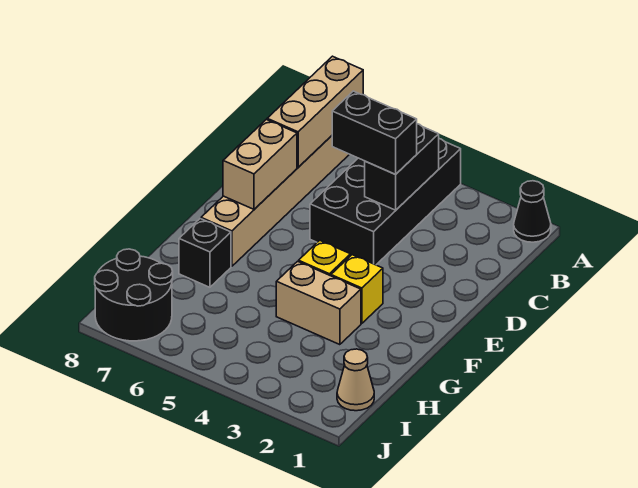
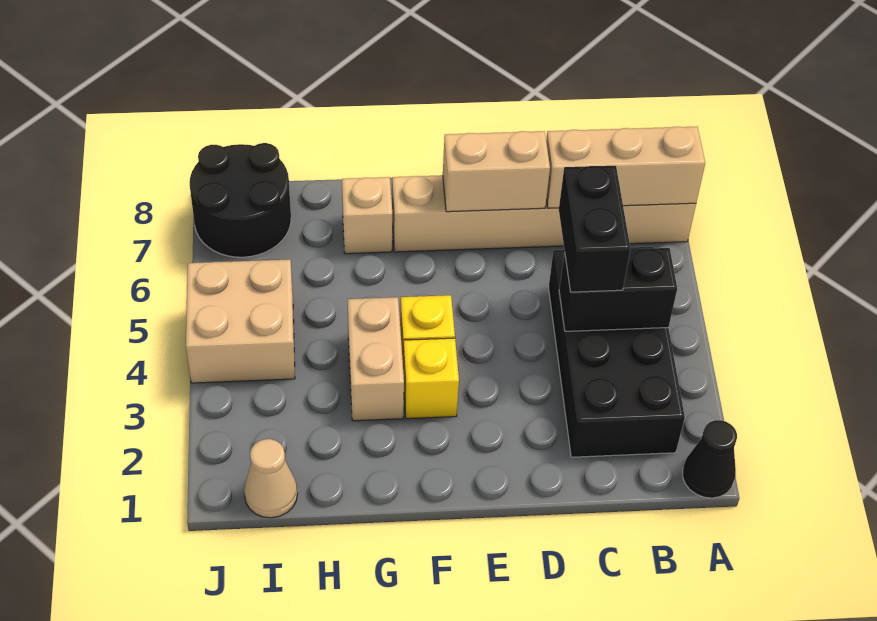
black 2x4 brick [310,139,461,265] -> black 2x4 brick turned to [549,247,685,457]
black 1x1 brick [179,219,231,287] -> tan 1x1 brick [342,177,392,254]
none -> tan 2x2 brick [186,259,295,383]

